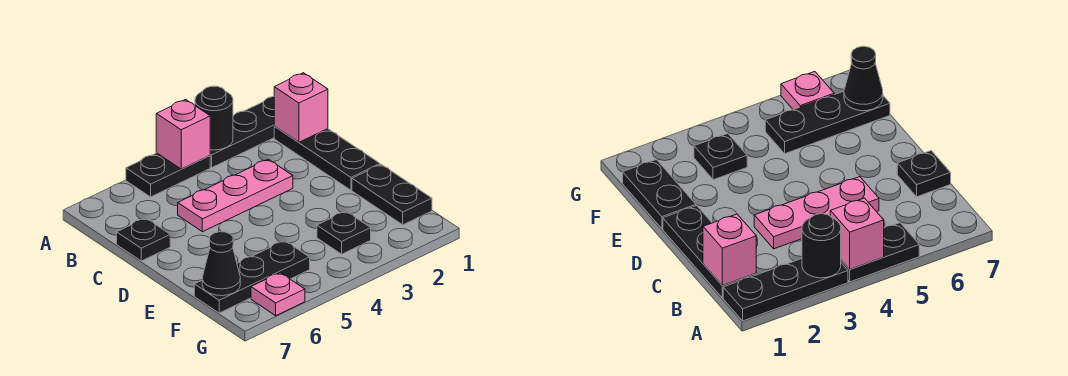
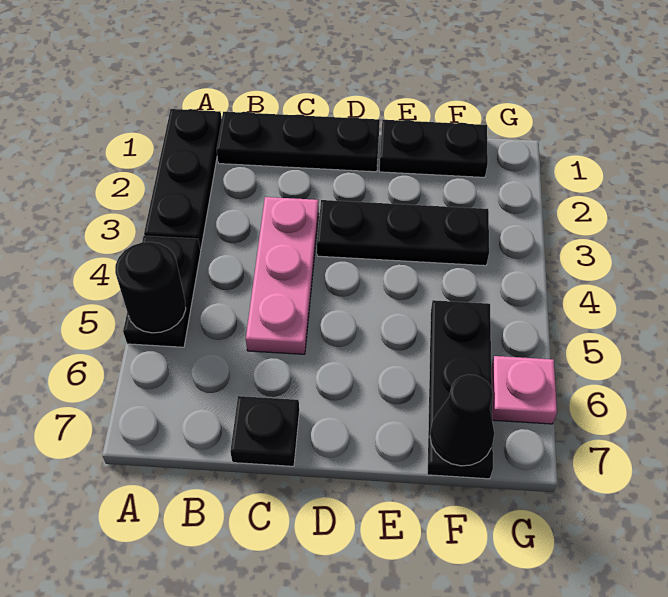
black 1x1 round brick [195,86,233,150] -> black 1x1 round brick moved to [115,242,186,333]
pink 1x1 brick [156,100,210,169] -> none
pink 1x1 brick [274,73,328,142] -> none
black 1x1 plate [317,211,371,254] -> black 1x3 plate [317,200,489,266]

